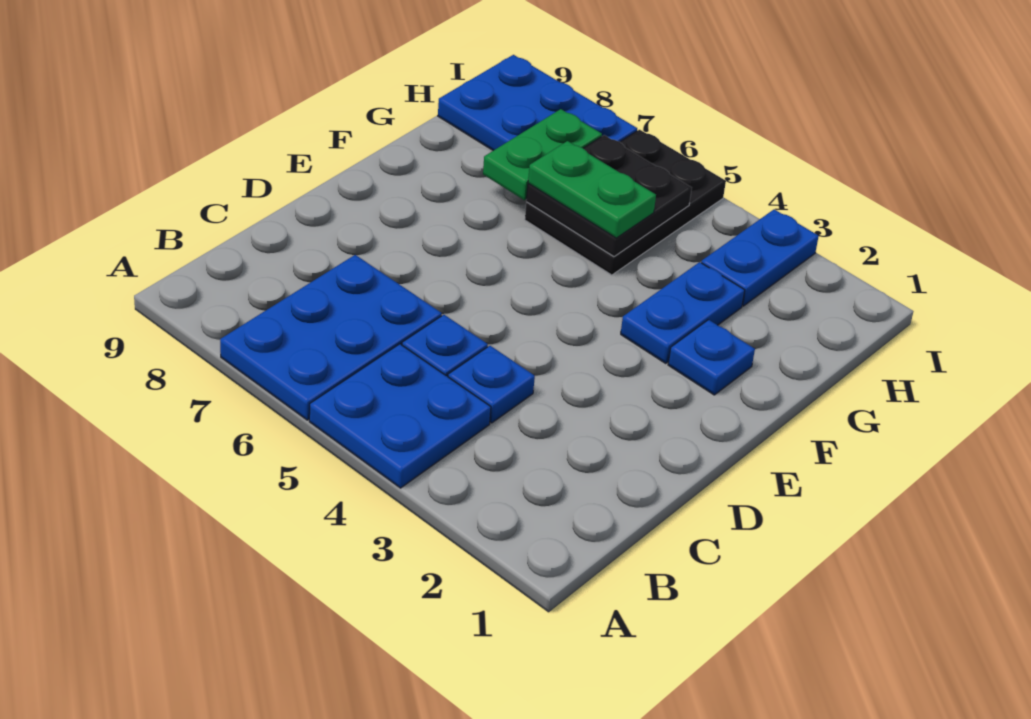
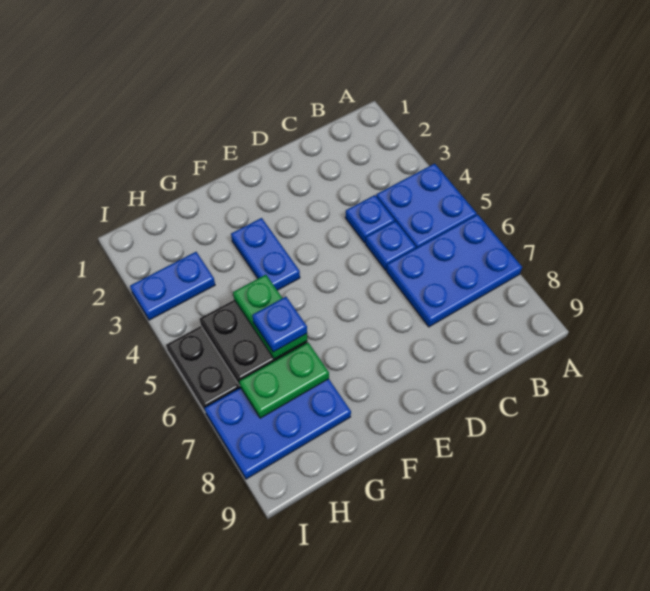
blue 1x1 plate [668,320,755,395] -> blue 1x1 plate moved to [252,297,307,352]
blue 1x2 plate [621,262,745,363] -> blue 1x2 plate turned to [231,218,300,290]
blue 2x3 plate [438,55,637,151] -> blue 2x3 plate turned to [205,379,351,479]

